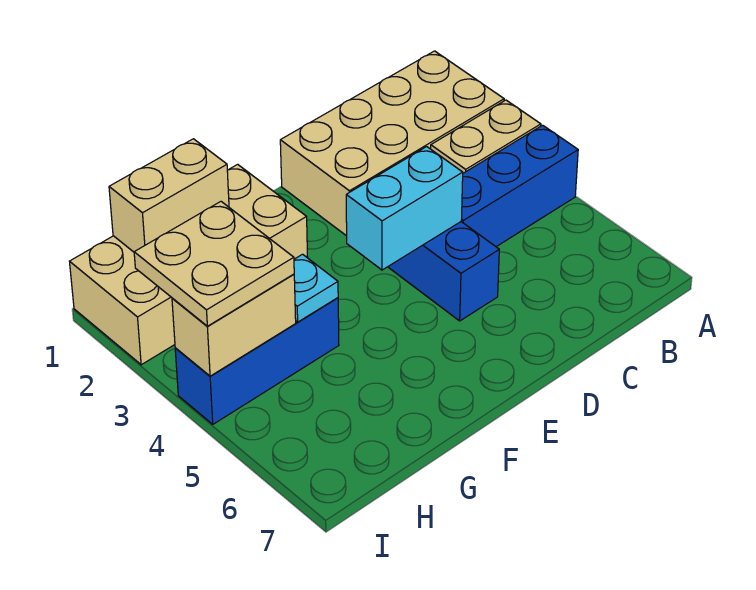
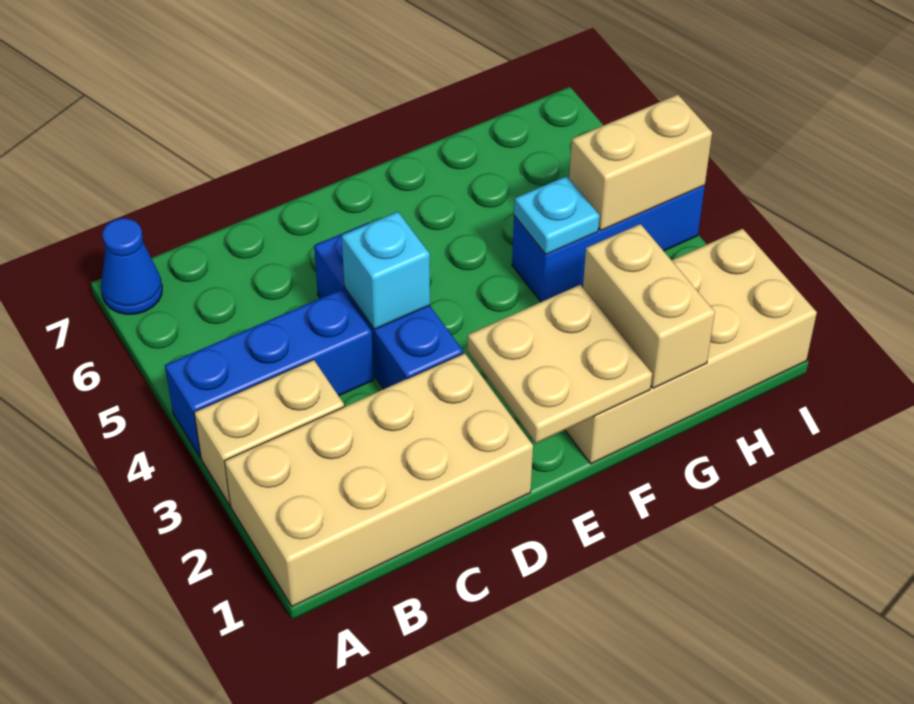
none -> blue 1x1 cone [101,218,162,314]
cyan 1x2 brick [346,147,463,270] -> cyan 1x1 brick [342,212,430,329]
tan 1x2 brick [109,139,229,252] -> tan 1x2 brick turned to [583,224,715,389]
tan 2x2 plate [134,202,294,326] -> tan 2x2 plate moved to [468,285,652,443]

